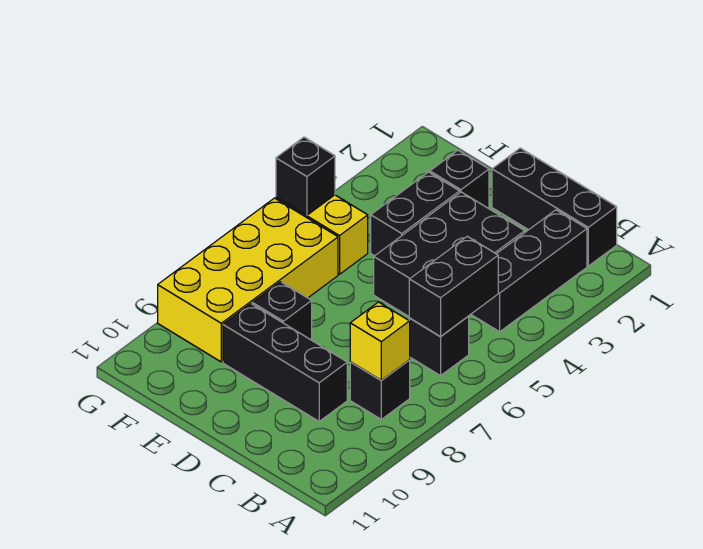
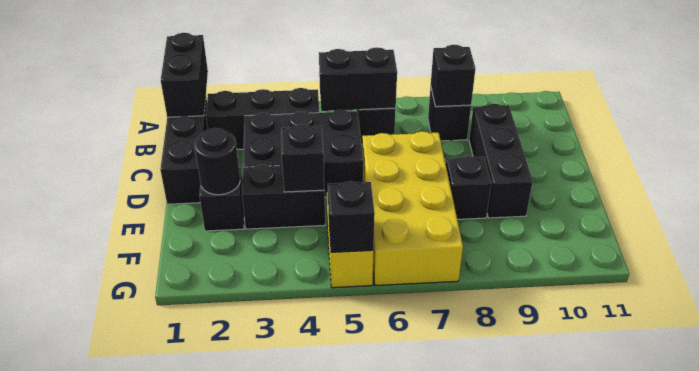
none -> black 1x2 brick [161,33,208,117]
yellow 1x1 brick [350,302,410,380] -> black 1x1 brick [431,45,475,107]
none -> black 1x1 round brick [195,128,240,195]
none -> black 1x1 brick [281,125,324,192]
yellow 2x4 brick [158,198,338,362] -> yellow 2x4 brick turned to [362,131,463,286]

